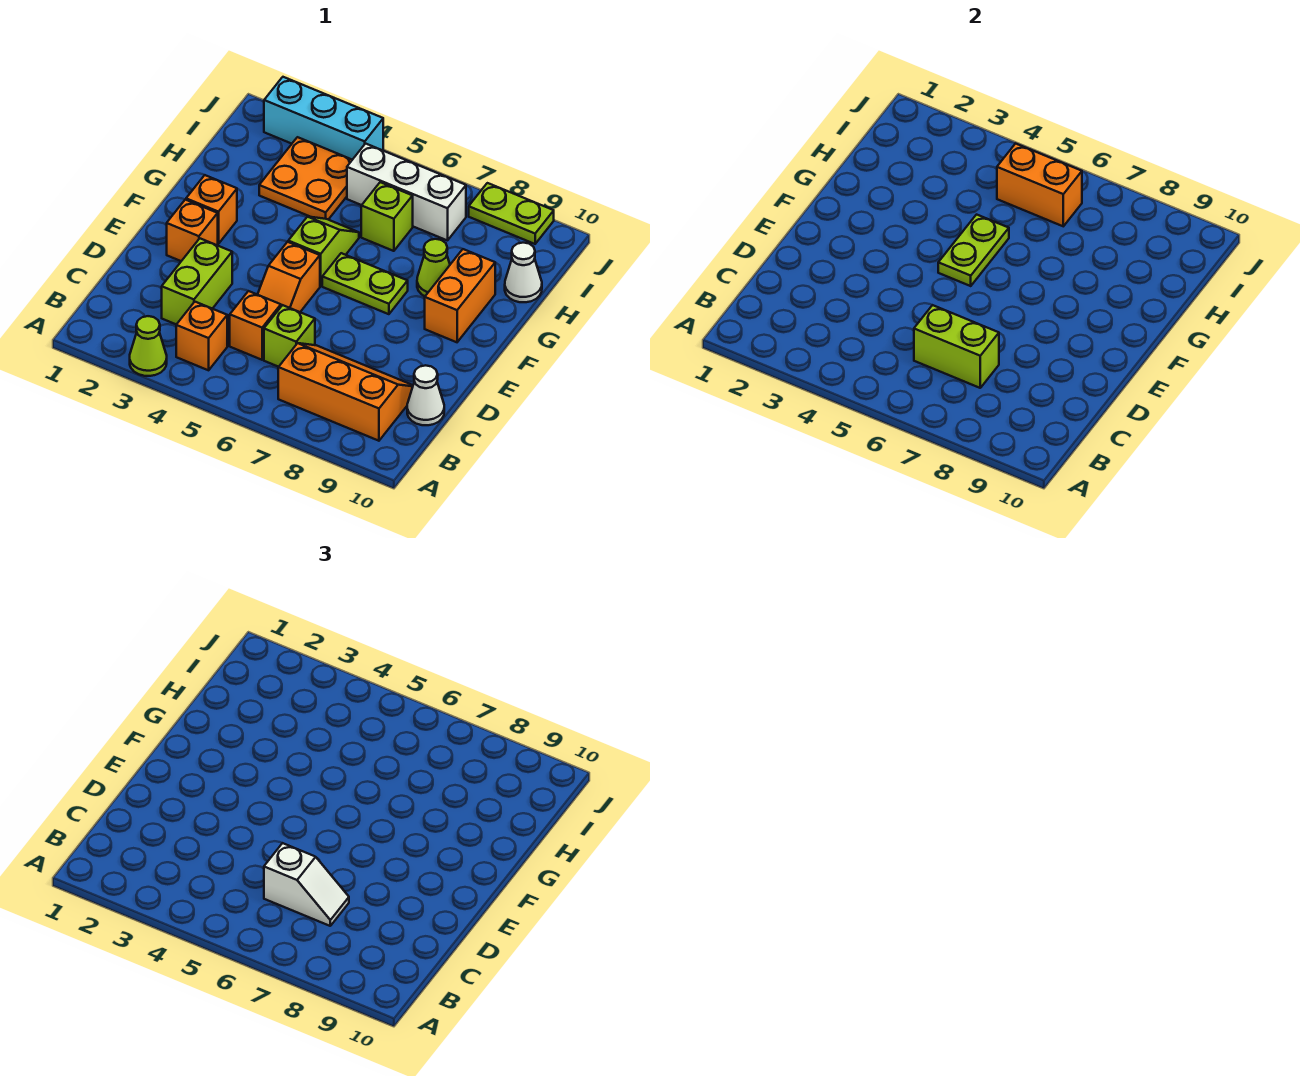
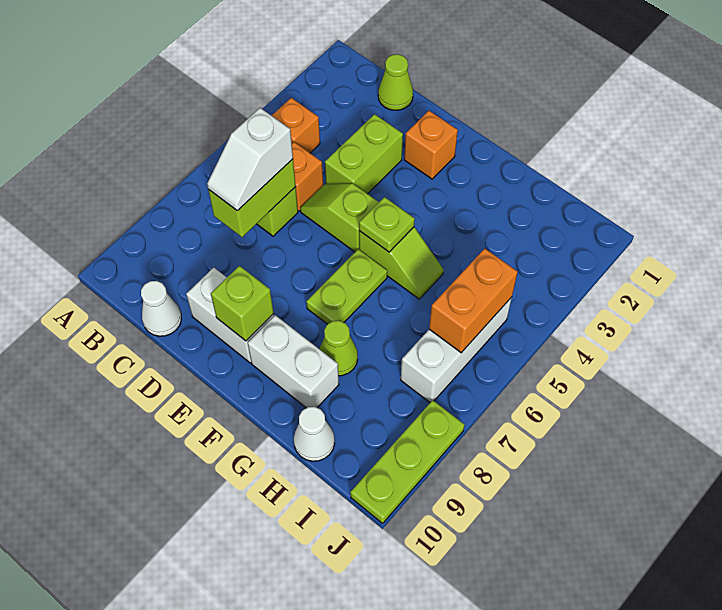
lime 1x1 cone [130,316,167,376] -> lime 1x1 cone moved to [378,54,413,110]
orange 2x3 slope [278,343,413,441] -> none
lime 1x2 brick [162,239,232,324] -> lime 1x2 brick turned to [325,114,403,194]
orange 1x2 slope [257,242,320,312] -> lime 1x2 slope [300,184,379,252]
none -> white 1x2 brick [186,268,274,363]
orange 1x1 brick [186,175,237,244] -> none
lime 1x2 plate [938,215,1009,286] -> lime 1x1 plate [359,197,415,252]
orange 1x2 brick [425,249,495,342] -> white 1x2 brick [248,315,339,408]
orange 2x2 plate [259,137,352,220] -> none
lime 1x1 brick [361,182,413,251] -> lime 1x1 brick moved to [211,266,274,341]
cyan 1x3 brick [264,77,383,160] -> none
lime 1x2 plate [469,183,554,244] -> lime 1x3 plate [350,400,465,523]

